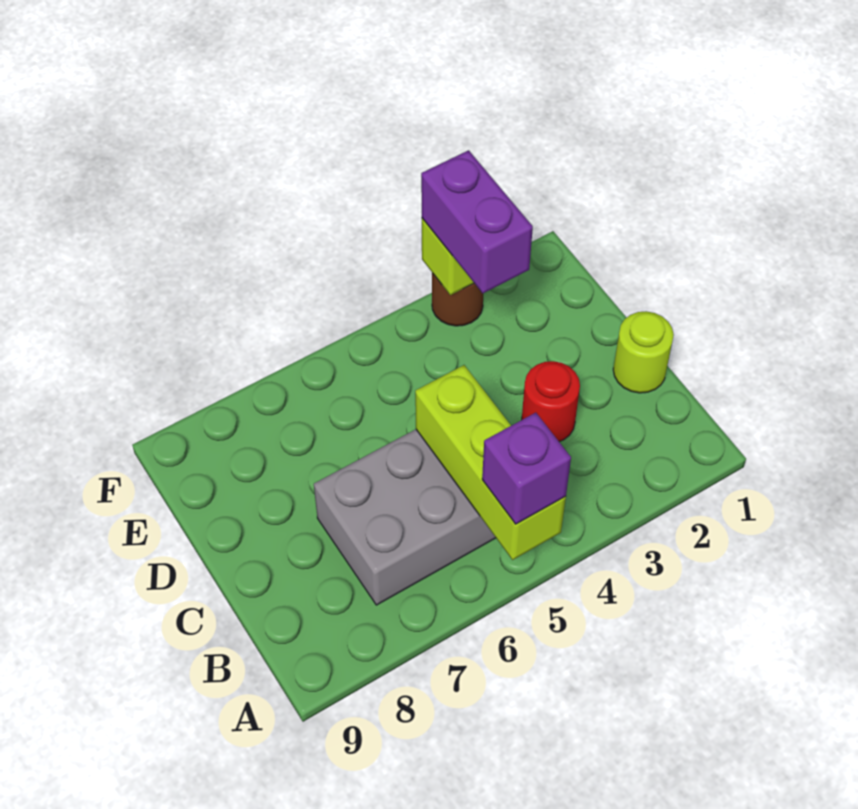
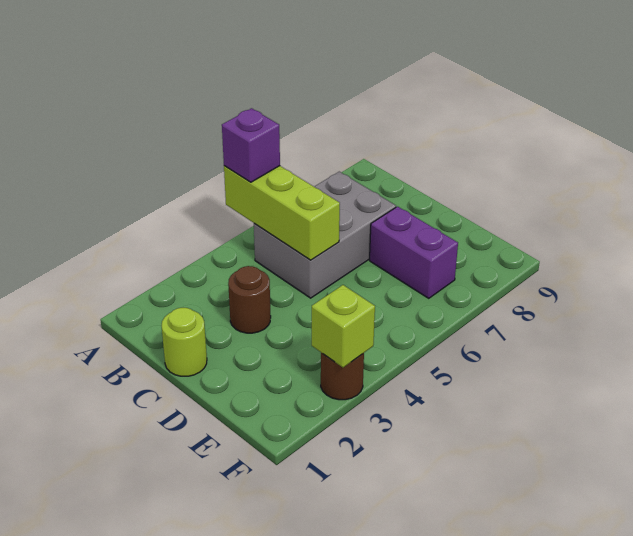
red 1x1 round brick [522,361,580,442] -> brown 1x1 round brick [228,266,271,333]
purple 1x2 brick [421,150,533,293] -> purple 1x2 brick moved to [370,207,458,298]

